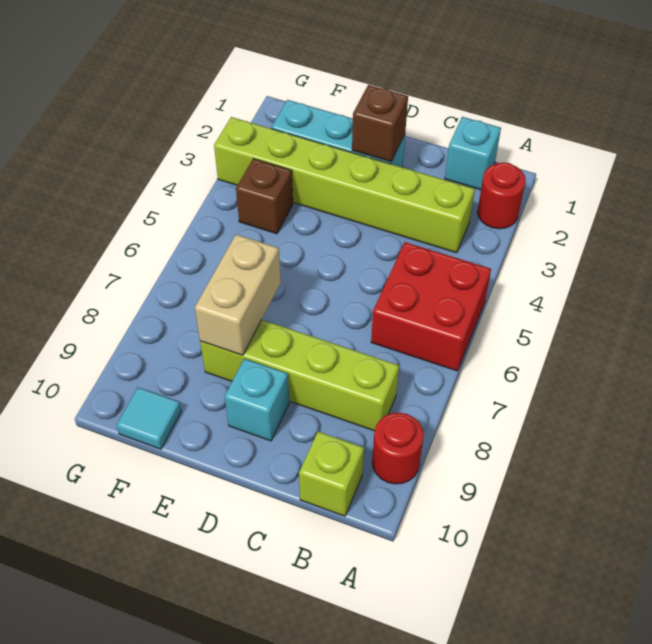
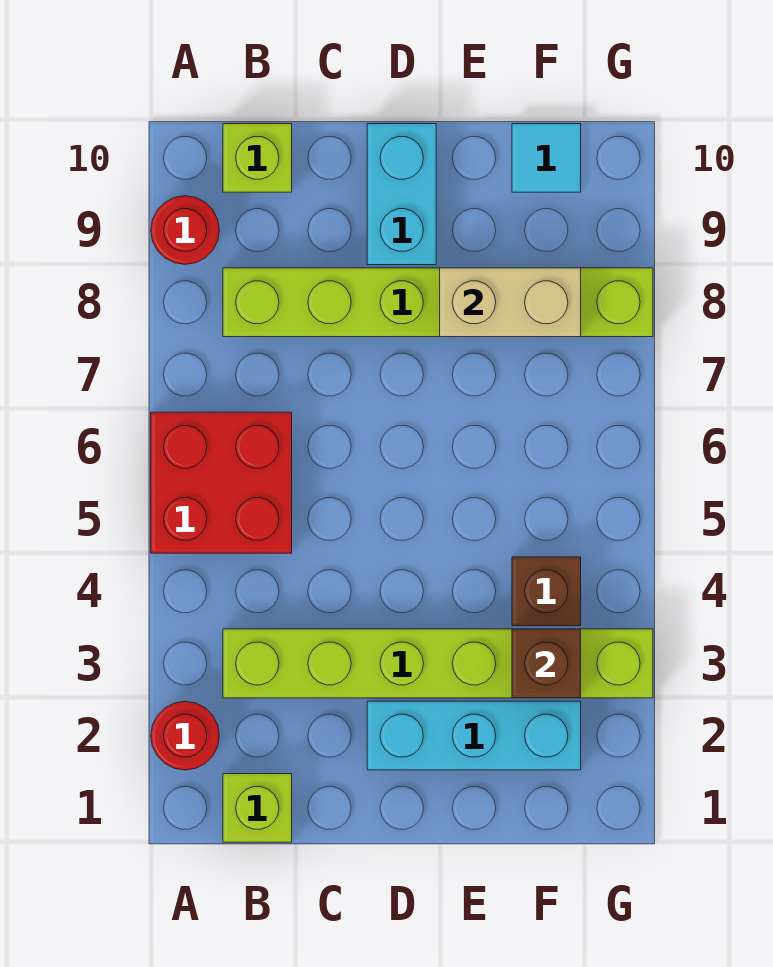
cyan 1x1 brick [445,117,501,190] -> lime 1x1 brick [223,774,292,842]
lime 1x4 brick [200,320,399,431] -> lime 1x6 brick [223,268,653,337]
brown 1x1 brick [352,85,408,162] -> brown 1x1 brick moved to [512,629,581,698]
cyan 1x1 brick [225,359,289,441] -> cyan 1x2 brick [367,124,436,265]
tan 1x2 brick [195,235,281,355] -> tan 1x2 brick turned to [440,268,581,337]

